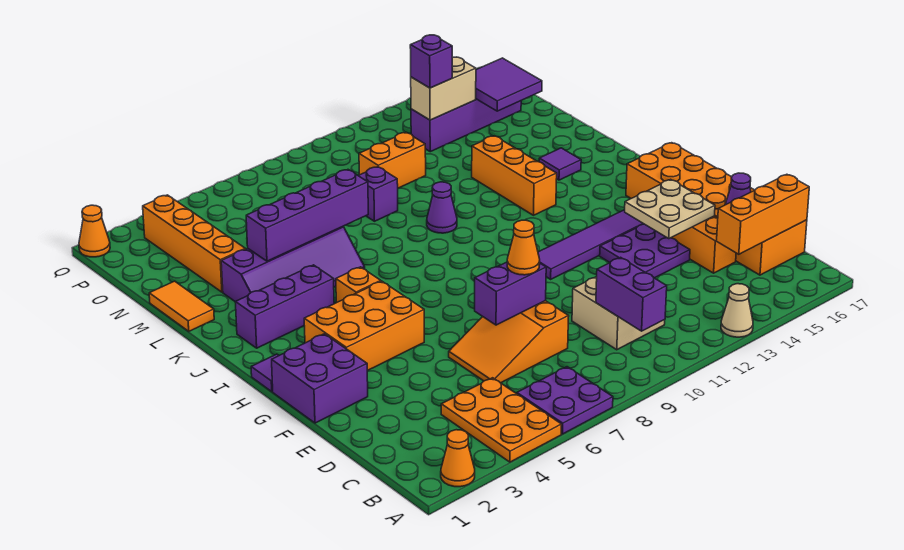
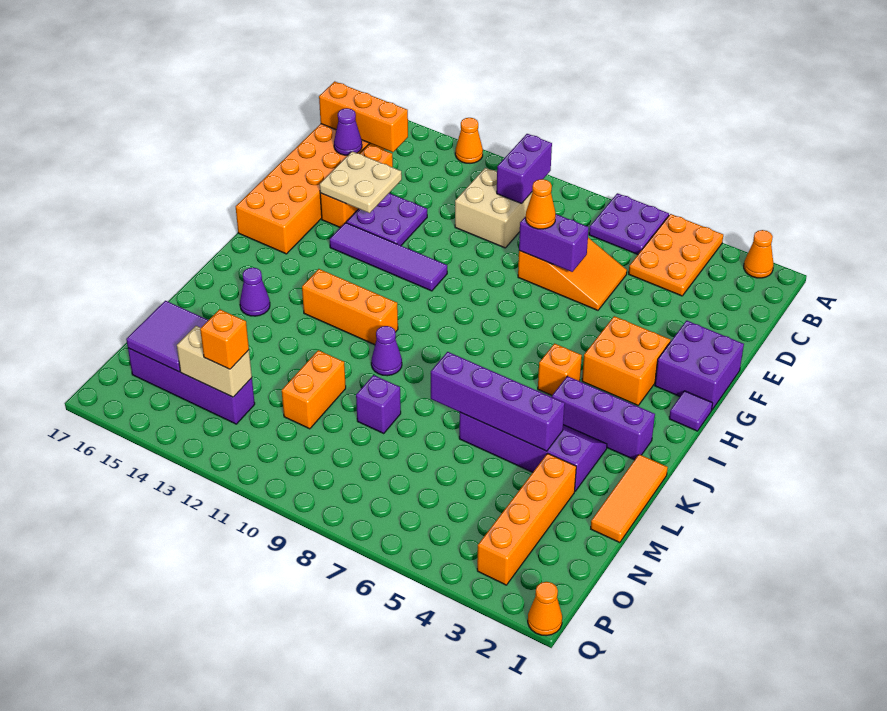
tan 1x1 cone [721,284,753,337] -> orange 1x1 cone [455,118,483,163]
orange 2x3 brick [304,281,424,371] -> orange 2x2 brick [582,316,670,405]
orange 1x3 brick [472,136,557,215] -> orange 1x3 brick turned to [302,269,398,345]
purple 1x1 tile [539,148,581,180] -> purple 1x1 cone [240,268,270,316]
orange 1x2 tile [149,281,214,331] -> orange 1x3 tile [591,454,668,543]
orange 1x2 brick [359,132,426,188] -> orange 1x2 brick turned to [282,350,346,429]
purple 1x1 brick [410,35,452,88] -> orange 1x1 brick [200,309,249,369]

